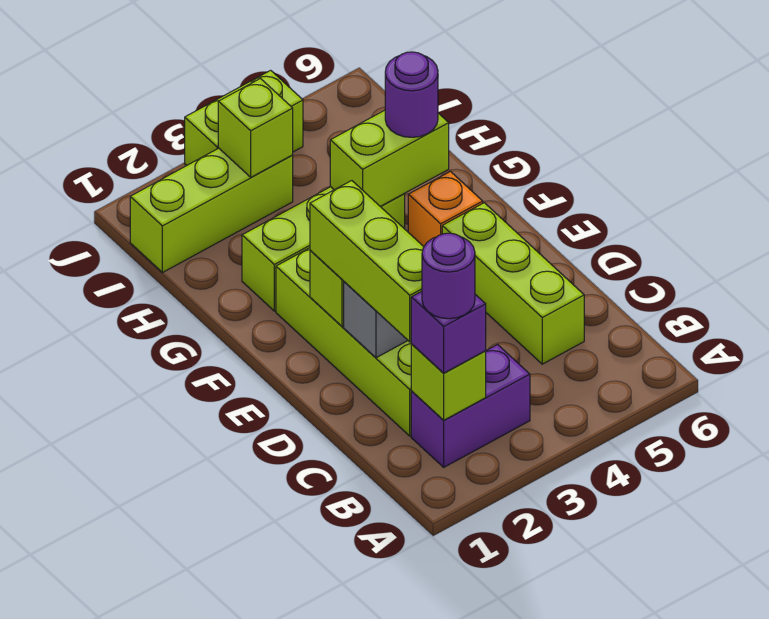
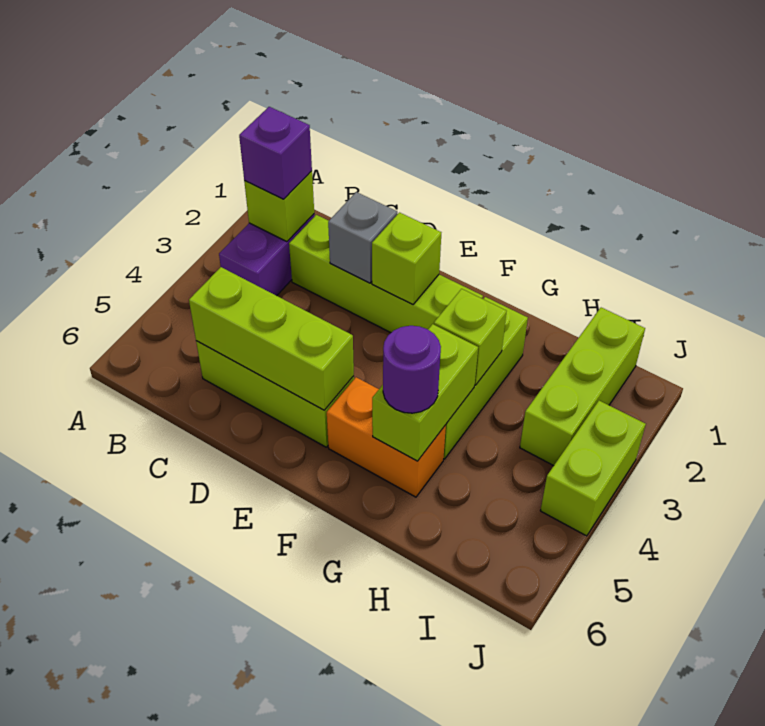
purple 1x1 round brick [422,233,475,319] -> none
lime 1x3 brick [310,181,424,342] -> lime 1x3 brick moved to [189,267,354,410]
orange 1x1 brick [408,171,483,246] -> orange 1x2 brick [327,377,446,497]
lime 1x1 brick [218,79,293,177] -> lime 1x1 brick moved to [434,289,507,385]

